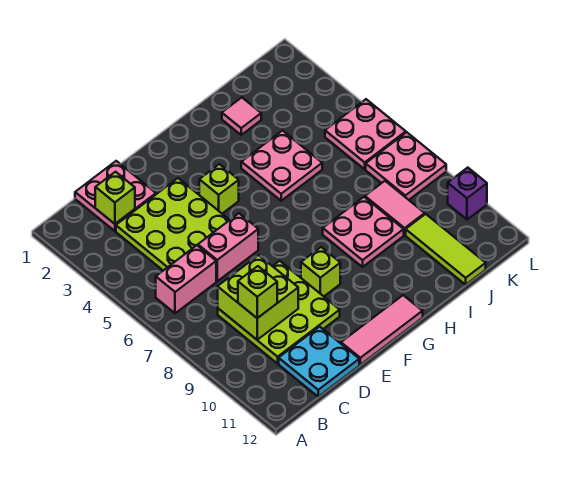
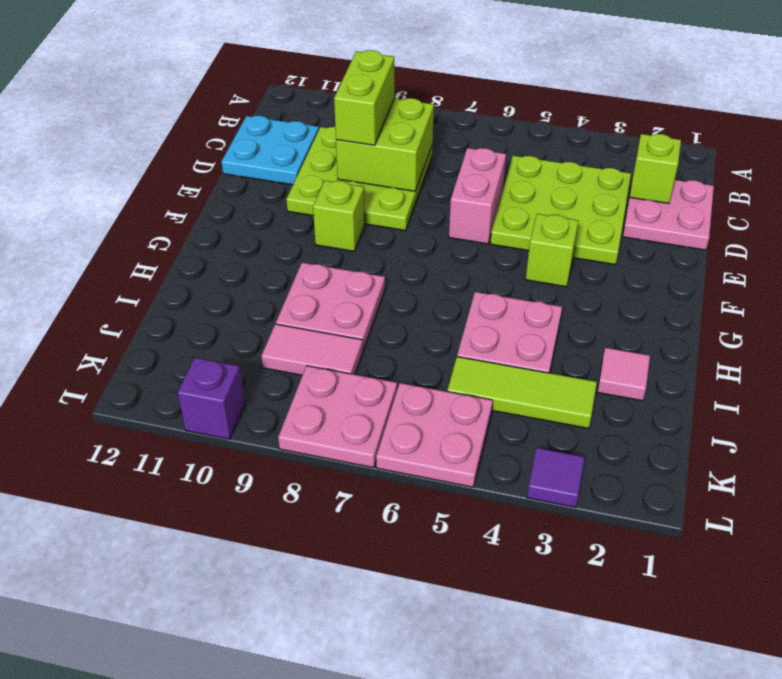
pink 1x2 brick [156,245,216,313] -> none
lime 1x1 brick [238,266,277,318] -> lime 1x2 brick [334,50,394,145]
pink 1x3 tile [341,295,423,365] -> none
lime 1x3 tile [406,214,486,285] -> lime 1x3 tile moved to [447,357,597,428]
none -> purple 1x1 tile [527,448,585,507]

